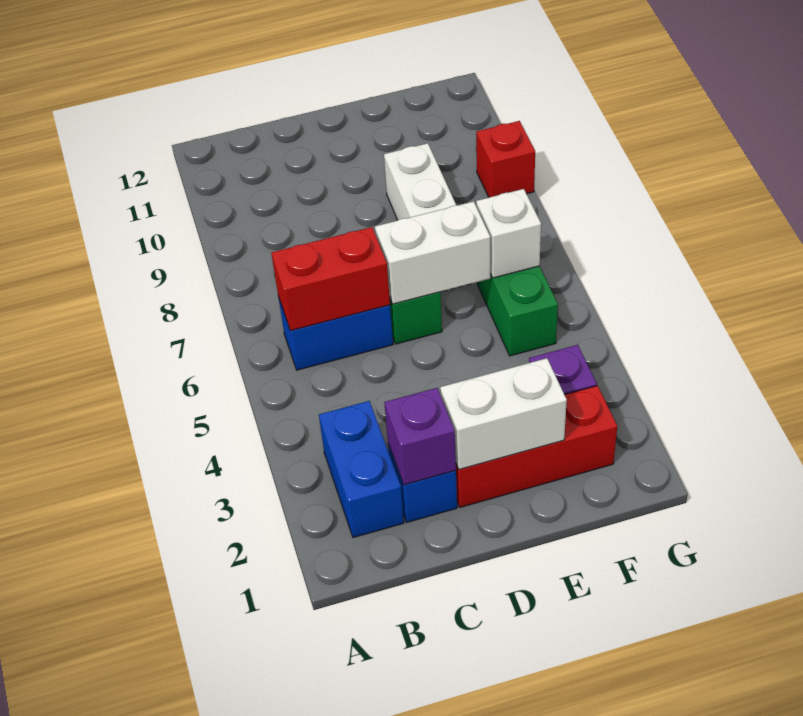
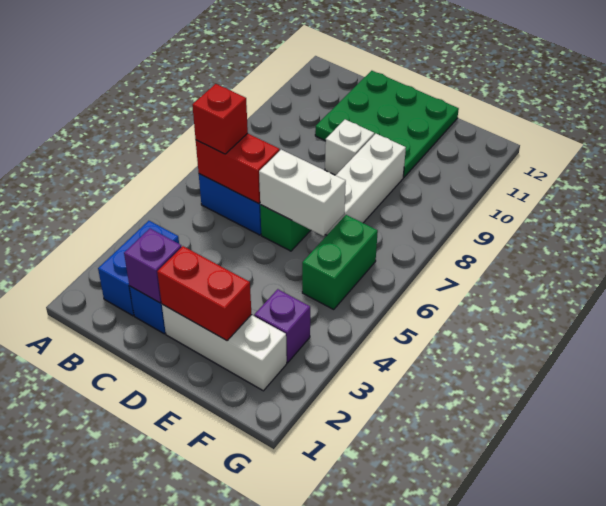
none -> green 3x3 plate [315,71,459,177]
red 1x3 brick [456,386,617,507] -> white 1x3 brick [162,304,287,391]
white 1x2 brick [440,358,567,469] -> red 1x2 brick [157,246,252,341]
white 1x1 brick [476,189,541,278] -> white 1x1 brick moved to [325,120,374,175]
red 1x1 brick [476,121,535,197] -> red 1x1 brick moved to [192,84,248,154]

